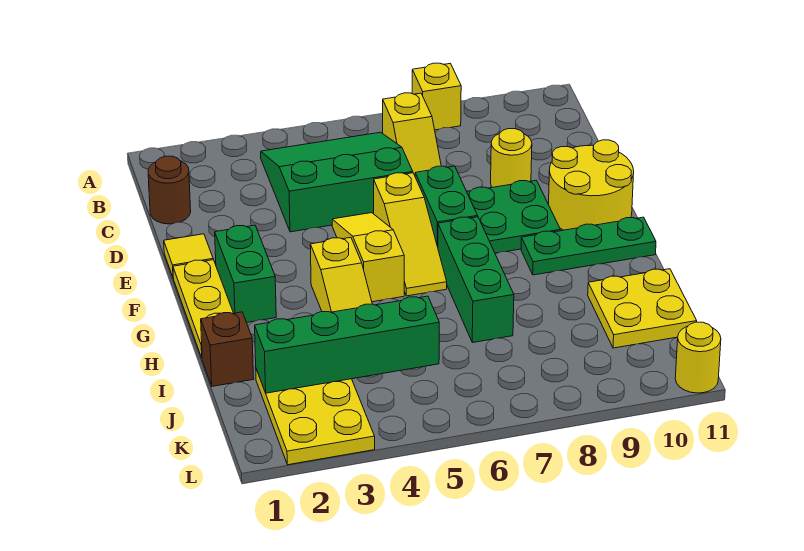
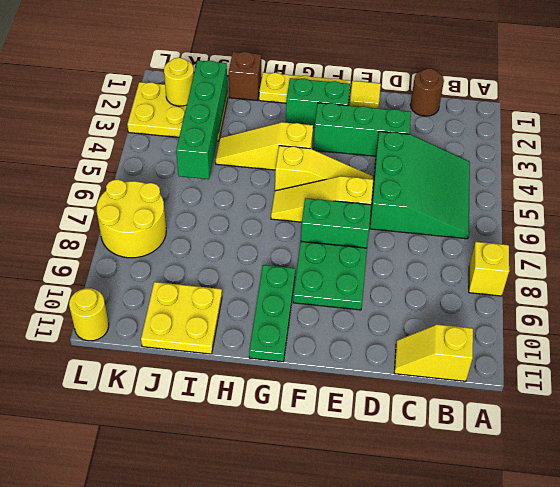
yellow 1x2 slope [383,93,441,175] -> yellow 1x2 slope moved to [394,325,473,381]
yellow 1x1 round brick [491,129,532,187] -> yellow 1x1 round brick moved to [164,58,194,106]
yellow 2x2 round brick [549,140,634,230] -> yellow 2x2 round brick moved to [97,180,166,258]
green 1x3 brick [438,217,514,343] -> green 1x3 brick moved to [313,103,411,156]

